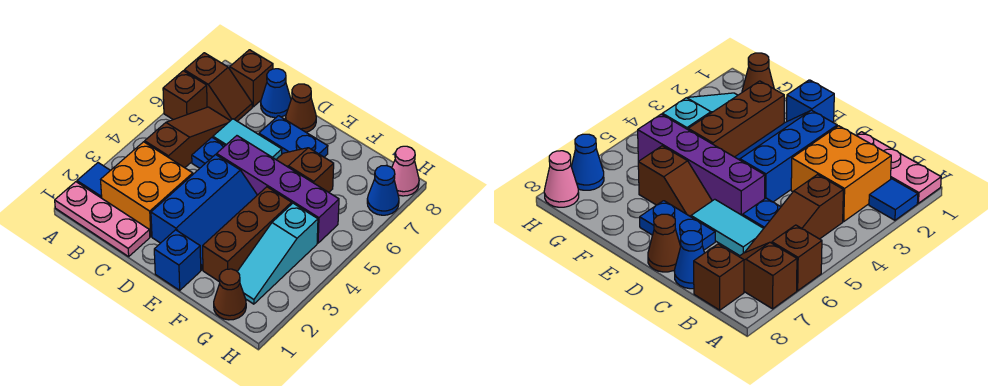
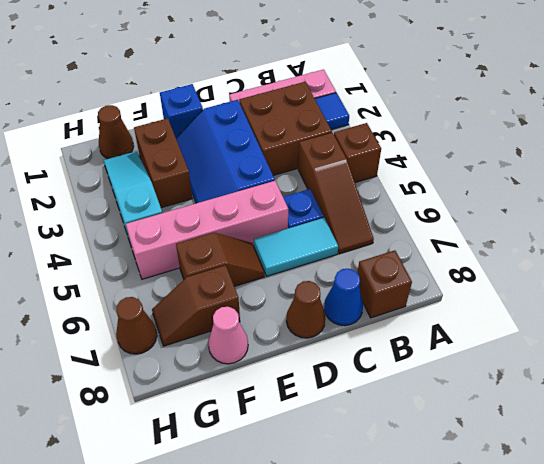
brown 1x1 brick [163,71,207,120] -> brown 1x1 brick moved to [334,123,381,183]
brown 1x2 slope [184,53,252,121] -> brown 1x2 slope moved to [152,265,240,346]
orange 2x2 brick [101,142,193,237] -> brown 2x2 brick [240,82,332,175]
purple 1x4 brick [217,136,339,243] -> pink 1x4 brick [126,181,288,279]
blue 1x2 plate [259,116,328,157] -> none
brown 1x3 brick [203,187,292,282] -> brown 1x2 brick [134,118,192,208]
blue 1x1 cone [367,166,399,215] -> brown 1x1 cone [116,297,157,354]
pink 1x1 cone [392,146,419,196] -> pink 1x1 cone moved to [208,307,248,364]

